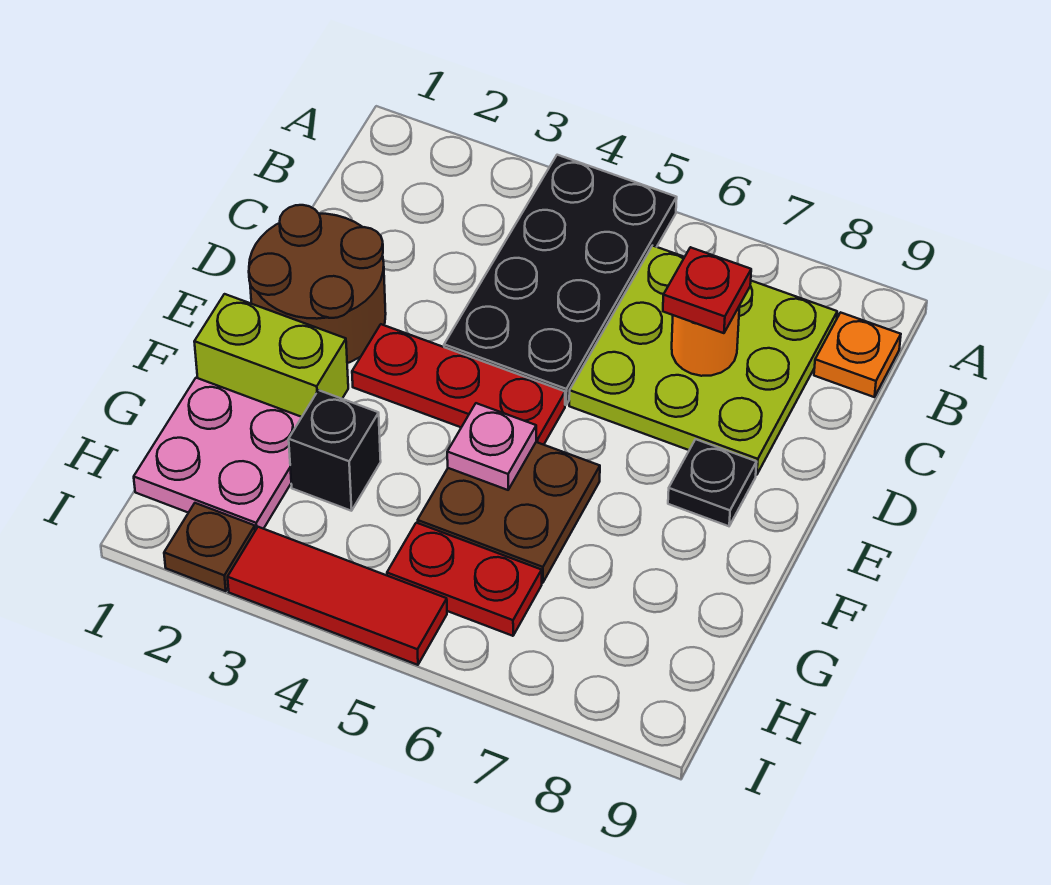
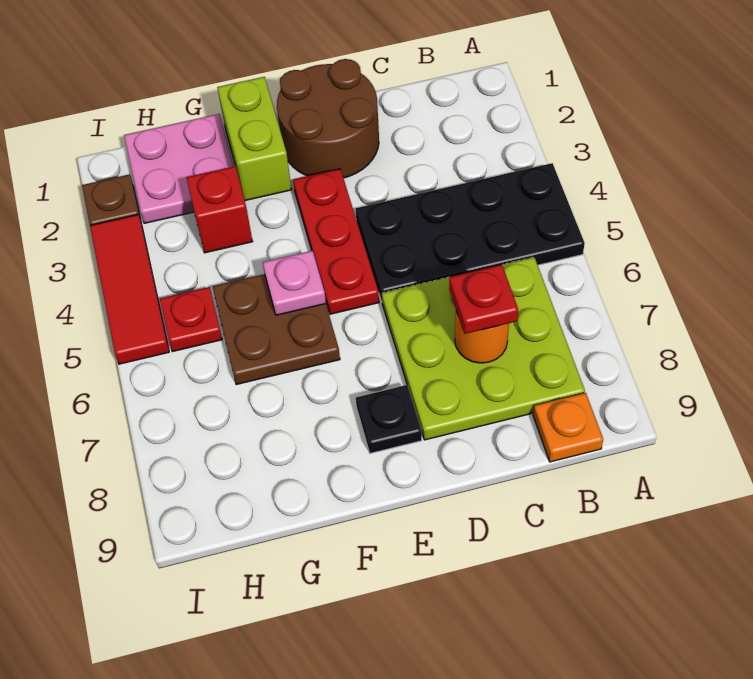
black 1x1 brick [289,390,381,511] -> red 1x1 brick [186,166,253,253]
red 1x2 plate [387,523,542,636] -> red 1x1 plate [160,287,222,352]

